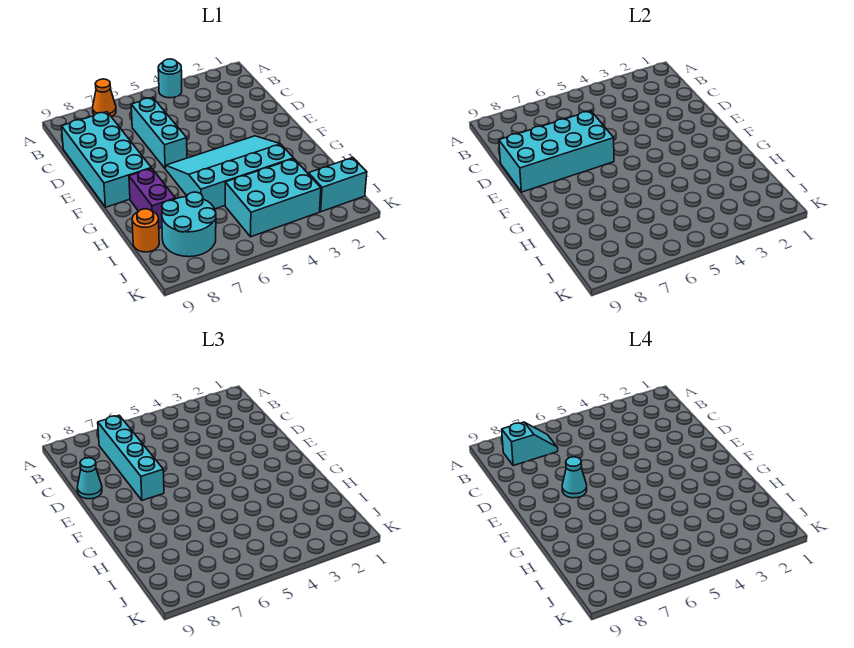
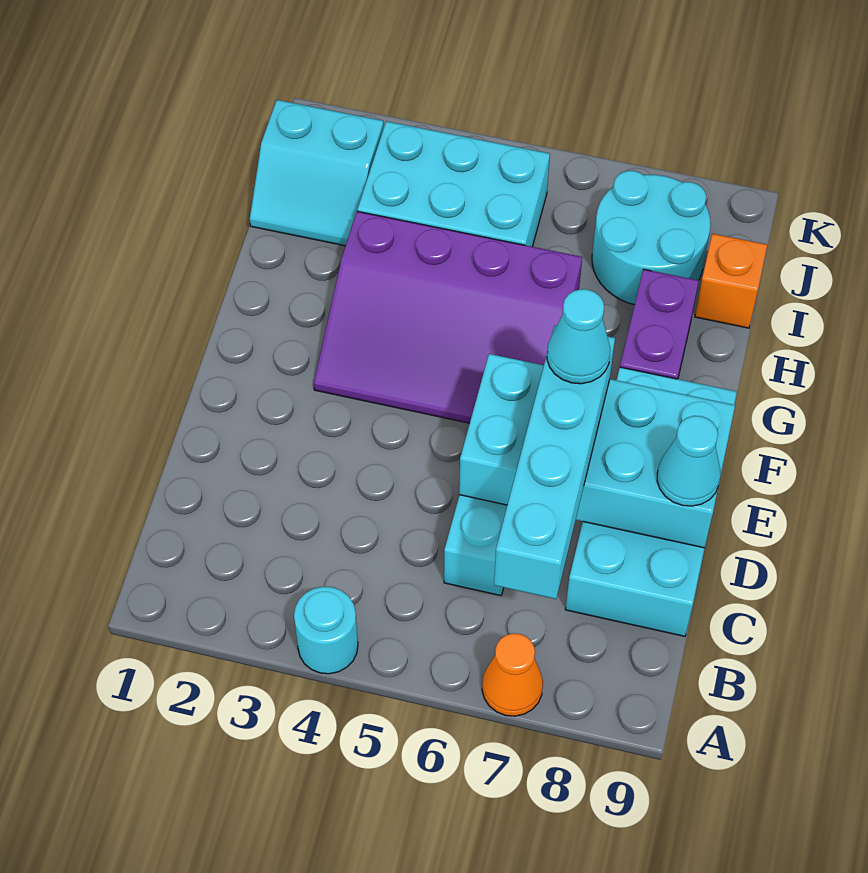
cyan 1x2 slope [502,422,558,466] -> none
cyan 3x4 slope [166,136,294,209] -> purple 3x4 slope [314,211,582,423]
orange 1x1 round brick [132,209,159,252] -> orange 1x1 brick [695,234,767,328]

